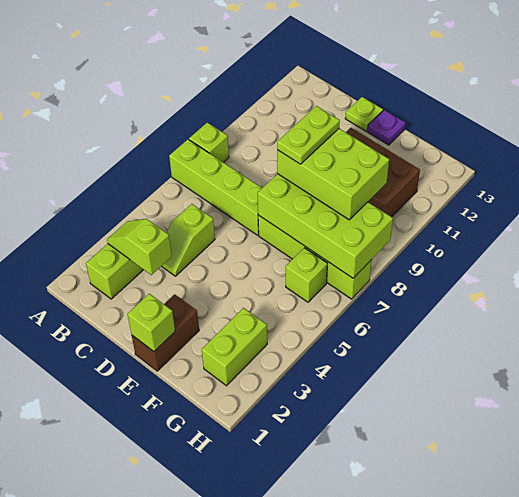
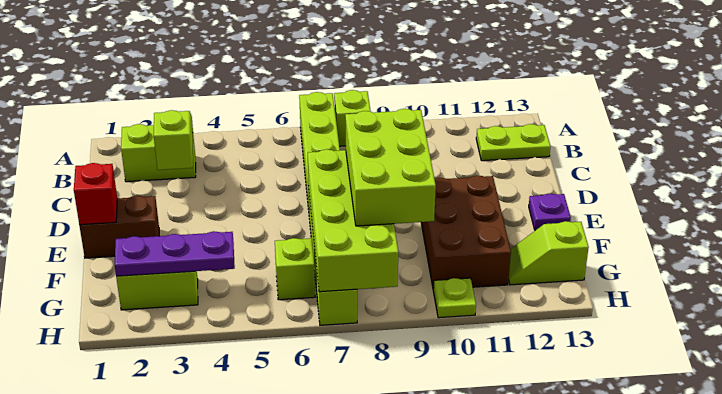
lime 1x2 slope [162,204,215,276] -> lime 1x2 slope moved to [509,221,589,285]
lime 1x1 plate [345,97,383,131] -> lime 1x1 plate moved to [433,278,476,318]
lime 1x1 brick [127,294,175,351] -> red 1x1 brick [74,163,117,225]
lime 1x2 plate [277,106,340,164] -> lime 1x2 plate moved to [476,124,551,161]
none -> purple 1x3 plate [115,231,235,277]

